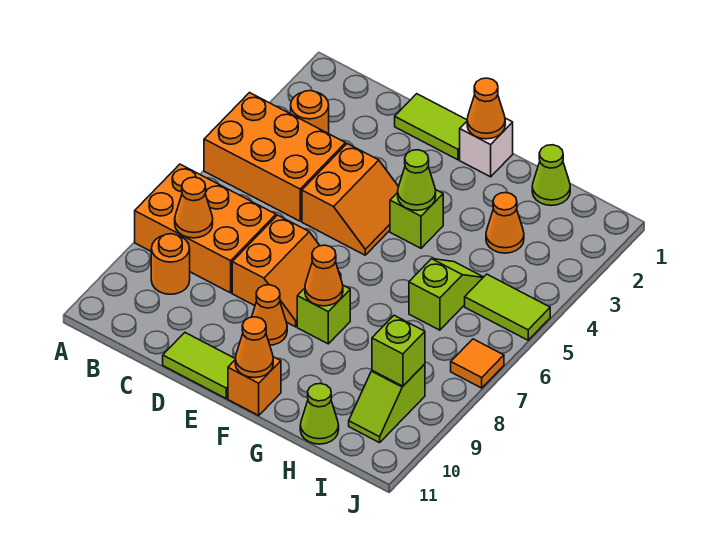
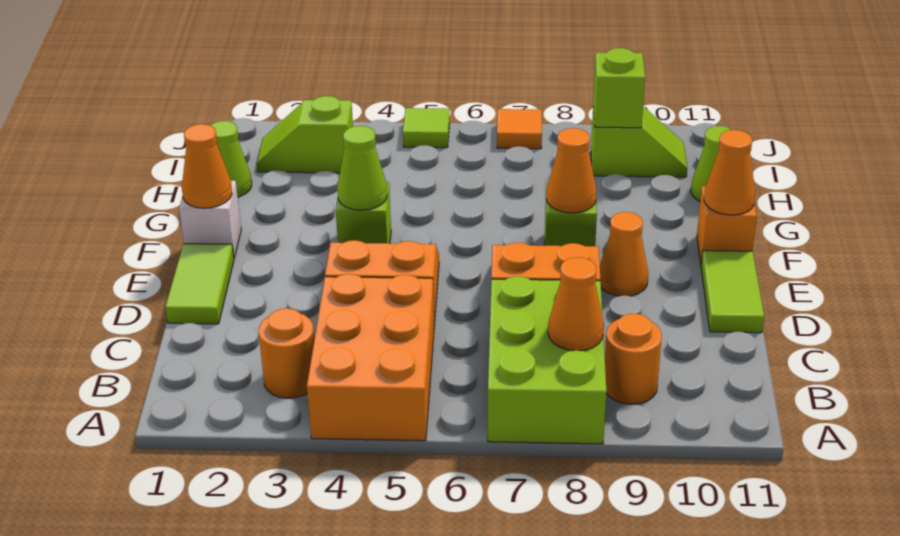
orange 2x3 brick [135,164,276,293] -> lime 2x3 brick [488,276,607,444]
orange 1x1 cone [486,193,524,253] -> none
lime 1x2 slope [409,259,483,330] -> lime 1x2 slope moved to [257,96,353,173]
lime 1x2 tile [465,274,550,340] -> lime 1x1 tile [403,108,450,148]

